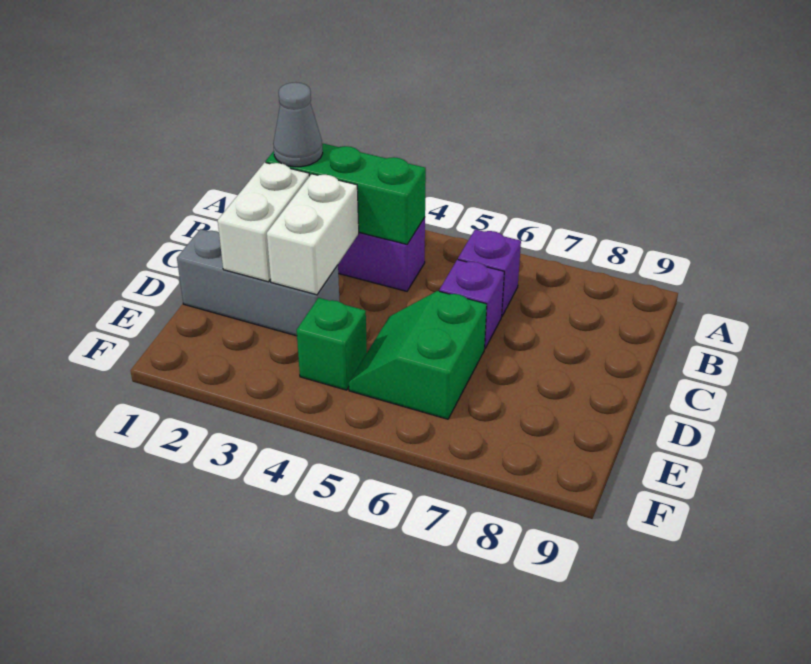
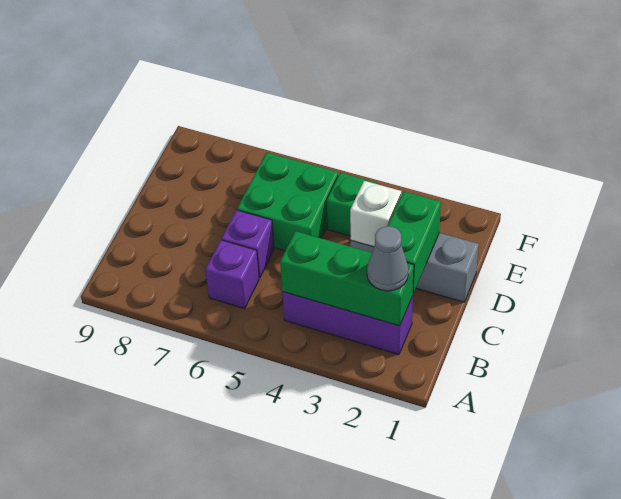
white 1x2 brick [218,162,309,282] -> green 1x2 brick [388,191,441,293]
white 1x2 brick [267,174,359,295] -> white 1x1 brick [350,181,401,247]
green 2x2 slope [349,291,487,419] -> green 2x2 brick [237,152,338,251]

